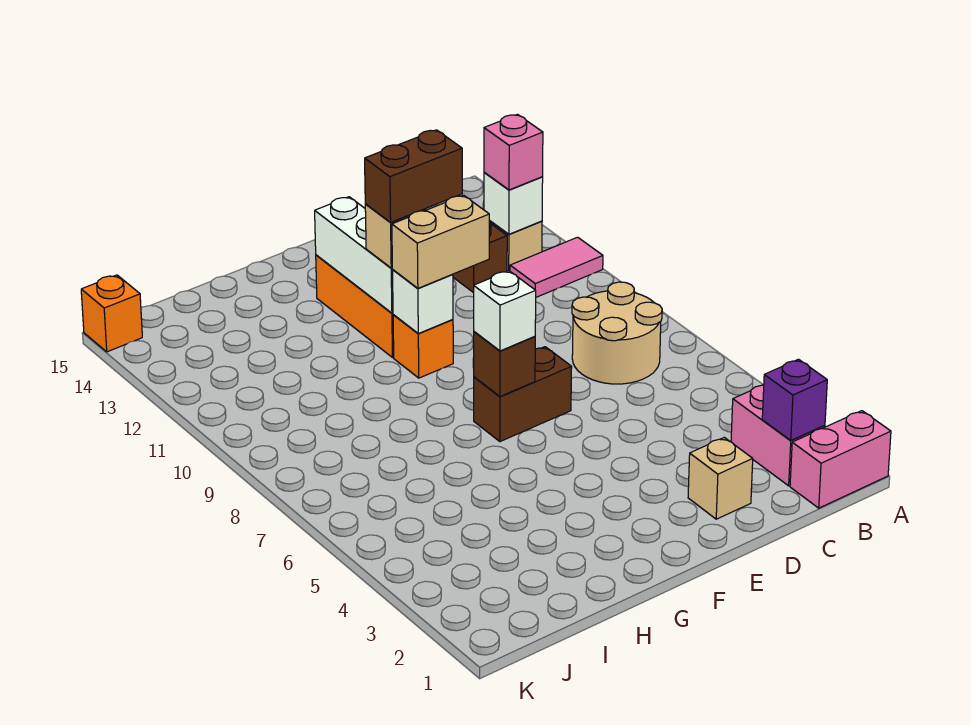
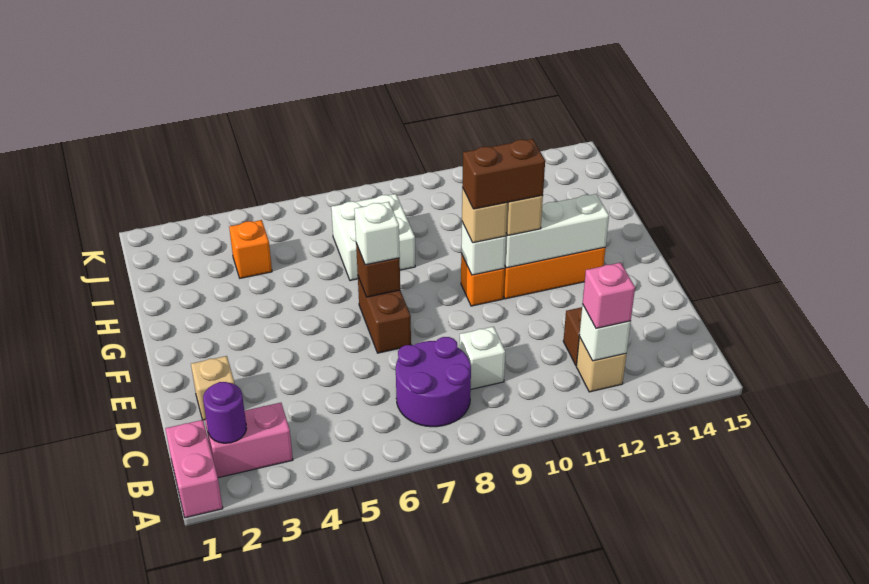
pink 1x2 tile [510,237,603,297] -> none
purple 1x1 brick [762,359,827,441] -> purple 1x1 round brick [203,382,247,443]
tan 2x2 round brick [572,282,662,384] -> purple 2x2 round brick [396,337,471,427]
none -> white 1x1 brick [459,327,505,389]
tan 1x2 brick [392,195,489,288] -> tan 1x1 brick [462,188,507,243]
brown 1x2 brick [365,130,462,222] -> brown 1x2 brick turned to [462,139,545,209]
none -> white 2x2 brick [331,194,415,281]
orange 1x1 brick [81,275,142,352] -> orange 1x1 brick moved to [229,220,272,278]

